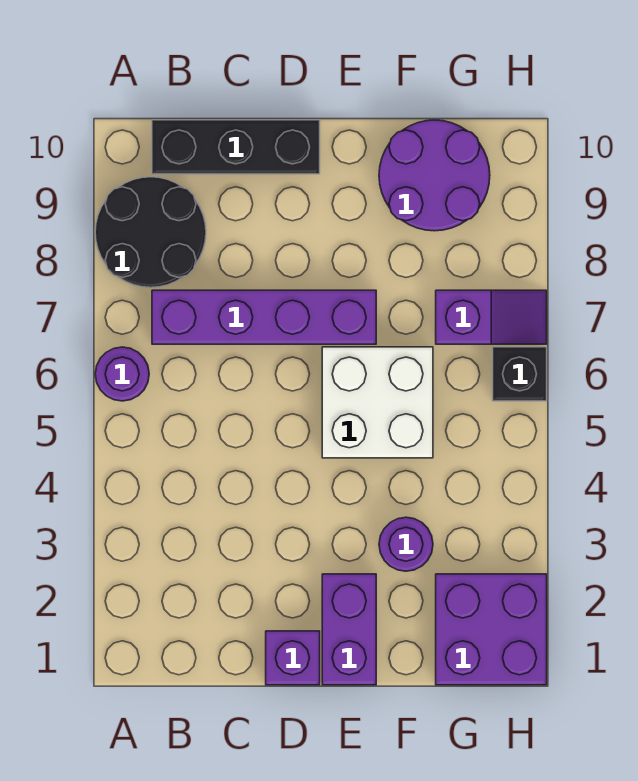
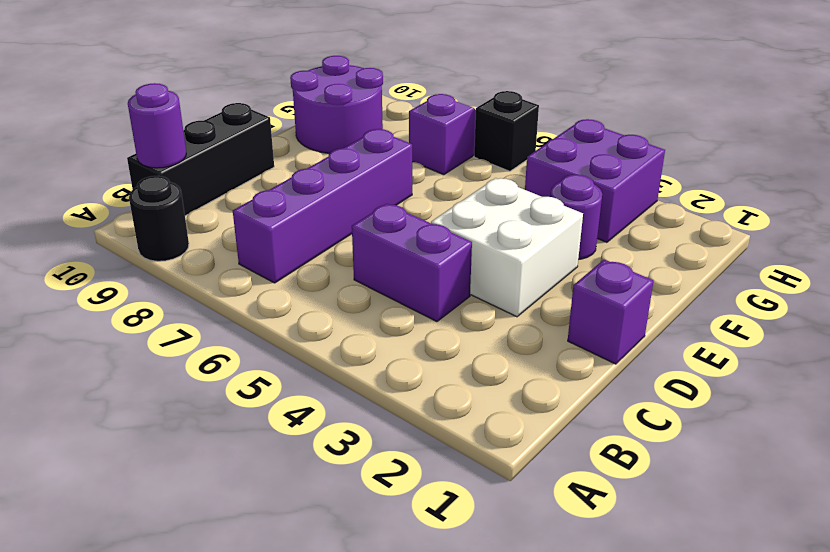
purple 1x1 round brick [95,347,149,401] -> purple 1x1 round brick moved to [128,83,186,168]
black 2x2 round brick [95,177,206,288] -> black 1x1 round brick [129,176,189,261]
purple 1x2 brick [322,574,376,685] -> purple 1x2 brick moved to [352,204,472,322]
white 2x2 brick [322,347,433,458] -> white 2x2 brick moved to [431,178,583,317]
purple 2x2 brick [436,574,547,685] -> purple 2x2 brick moved to [525,119,665,242]

